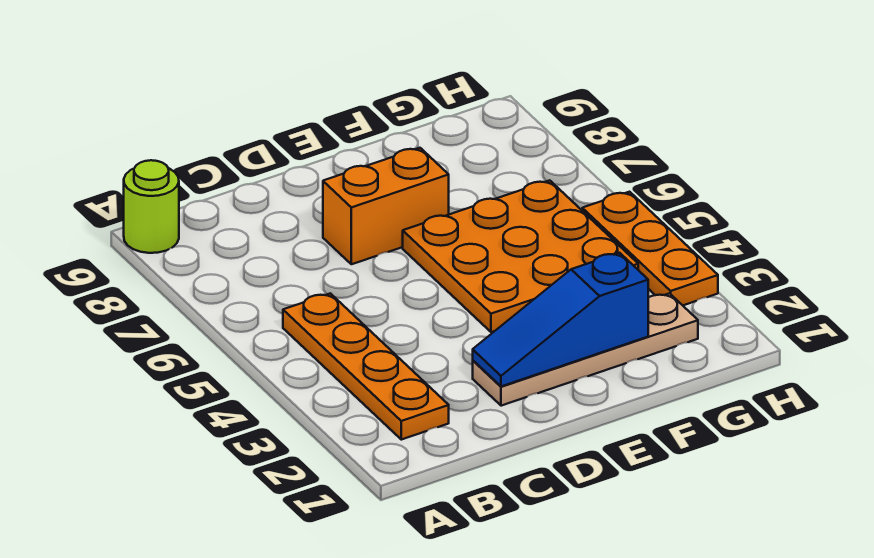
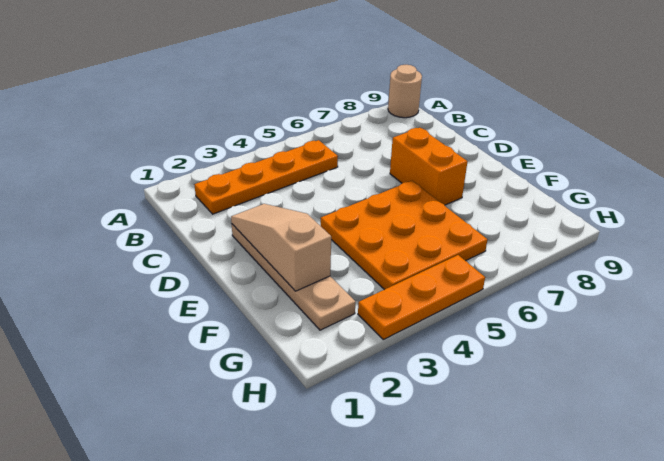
lime 1x1 round brick [124,160,179,253] -> tan 1x1 round brick [388,65,422,118]
blue 1x3 slope [473,253,648,386] -> tan 1x3 slope [231,204,331,291]

